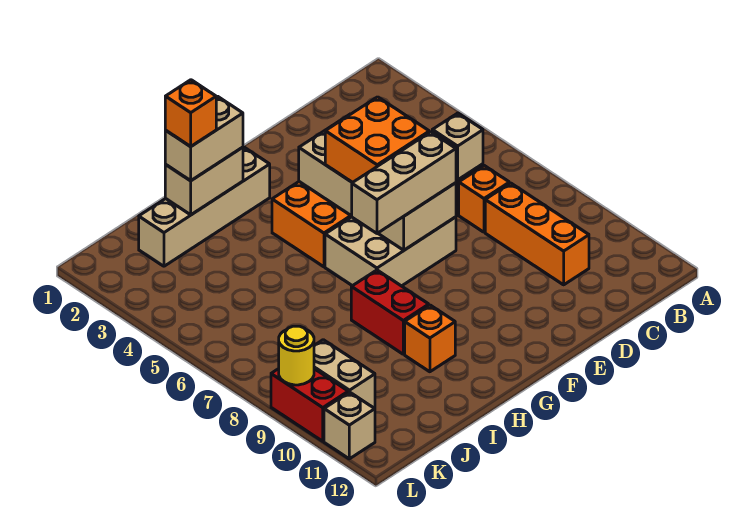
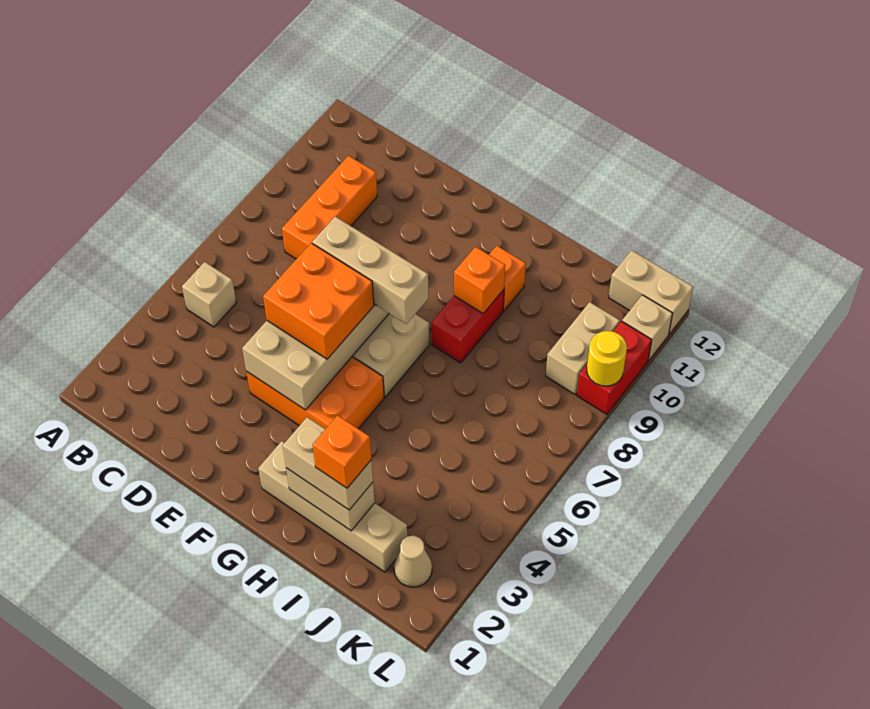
orange 1x1 brick [459,166,509,232] -> orange 1x1 brick moved to [454,247,505,313]
none -> tan 1x1 cone [394,536,432,587]
none -> tan 1x2 brick [609,250,693,334]

